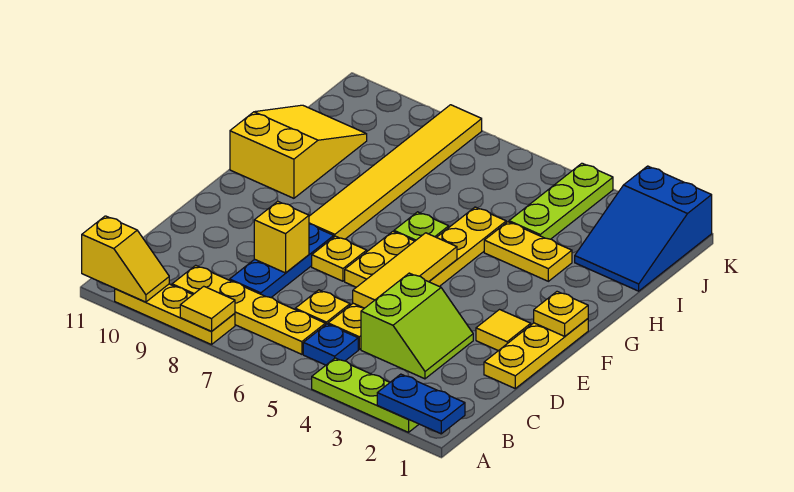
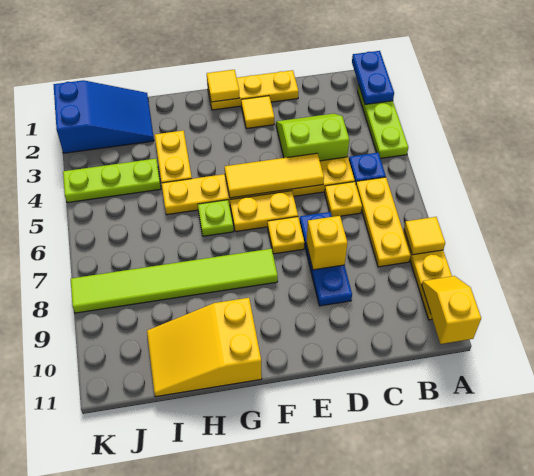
yellow 1x4 plate [172,265,325,354] -> yellow 1x3 plate [356,177,410,267]
blue 1x3 plate [230,224,334,297] -> blue 1x3 plate turned to [300,212,352,306]
yellow 1x1 plate [534,292,588,336] -> yellow 1x1 tile [207,70,239,102]
yellow 1x6 tile [309,105,482,239] -> lime 1x6 tile [71,249,278,313]

